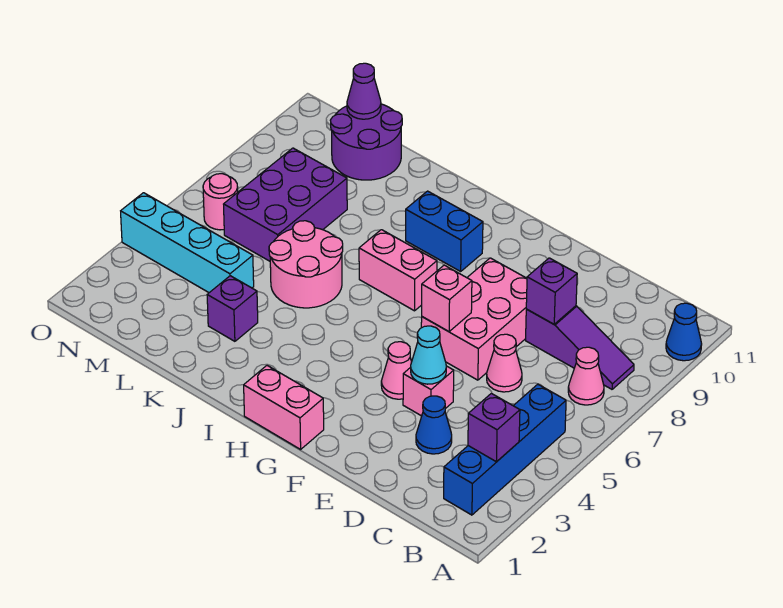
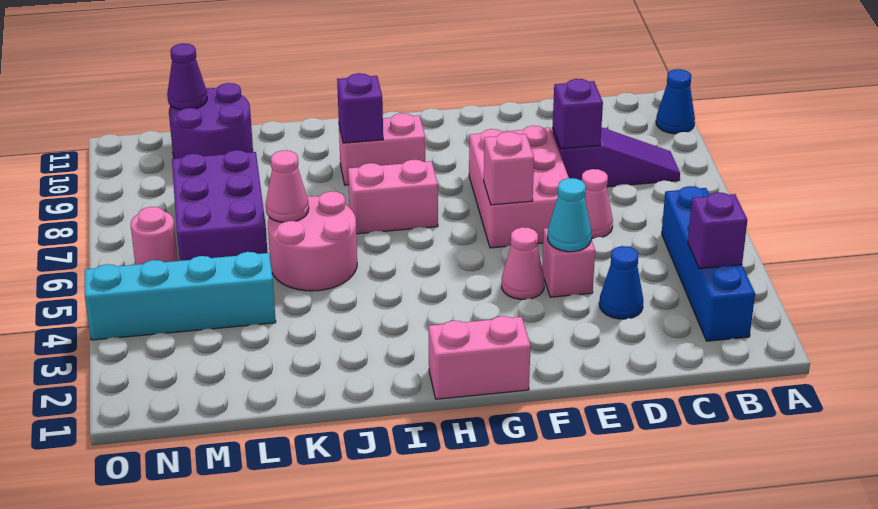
pink 1x1 cone [568,347,604,405] -> pink 1x1 cone moved to [266,150,309,222]
blue 1x2 brick [406,191,483,271] -> pink 1x2 brick [339,113,425,185]
purple 1x1 brick [207,276,258,341] -> purple 1x1 brick moved to [337,73,383,143]

